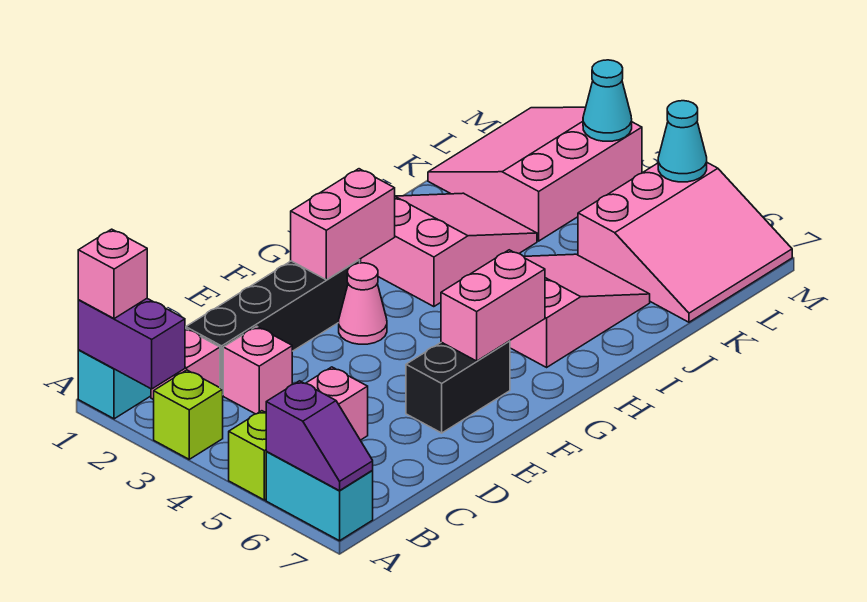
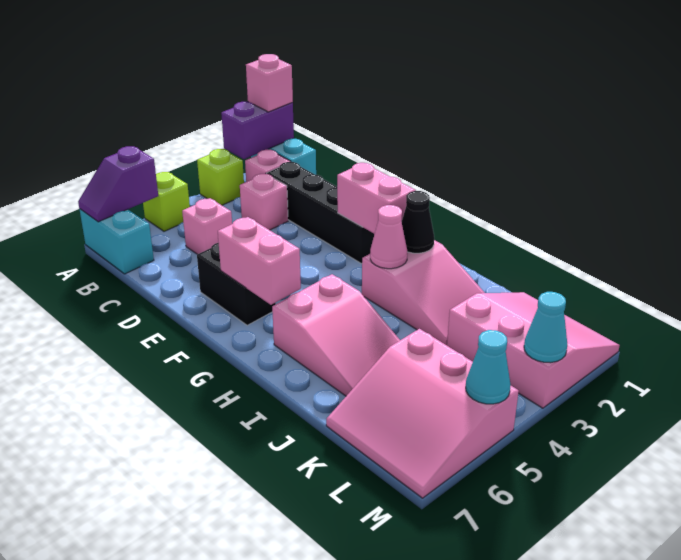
cyan 1x2 brick [266,451,373,541] -> cyan 1x2 brick turned to [79,209,154,274]
pink 1x1 cone [339,263,387,344] -> pink 1x1 cone moved to [370,205,407,269]
none -> black 1x1 cone [402,191,434,253]

